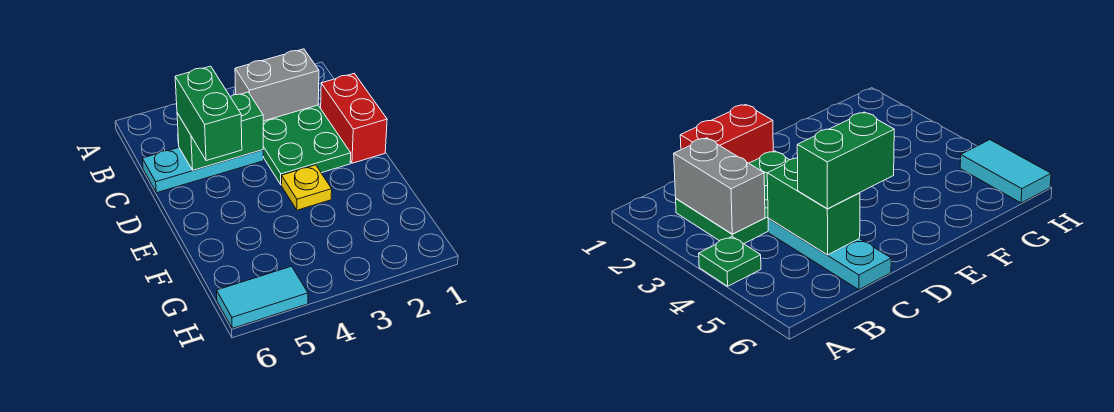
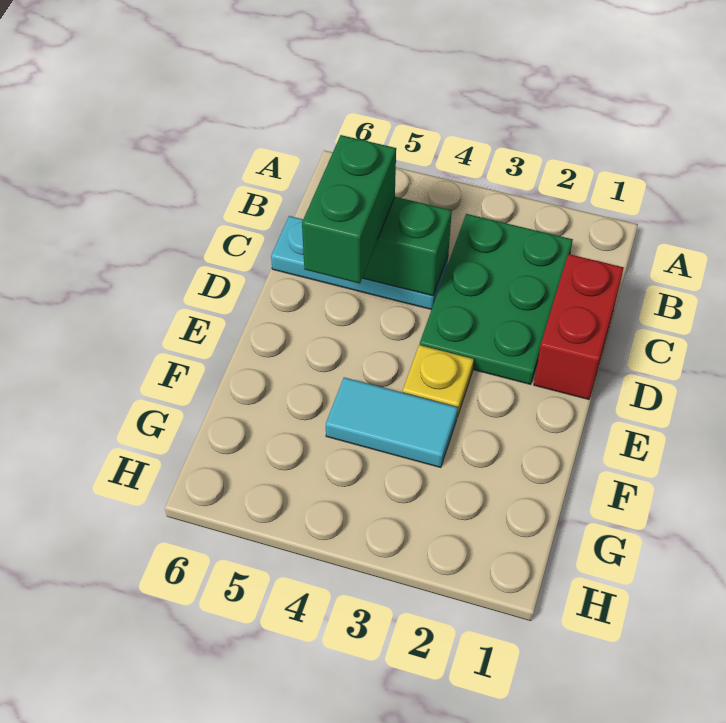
green 1x1 plate [699,237,761,286] -> none
grey 1x2 brick [235,49,319,121] -> none
cyan 1x2 tile [217,266,308,328] -> cyan 1x2 tile moved to [326,377,458,468]

